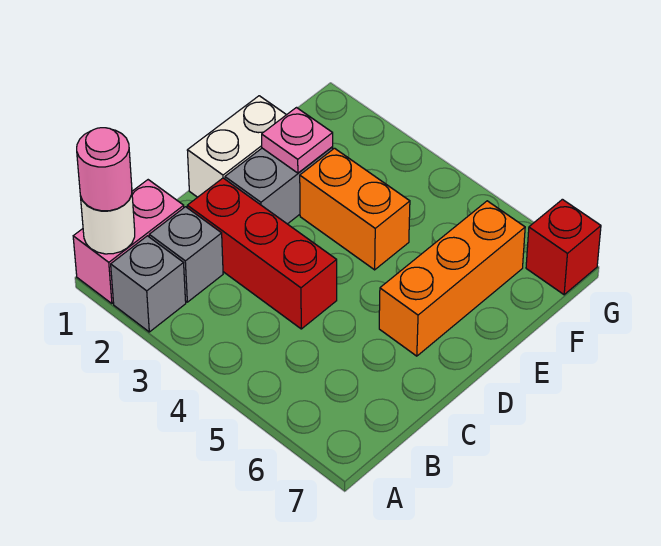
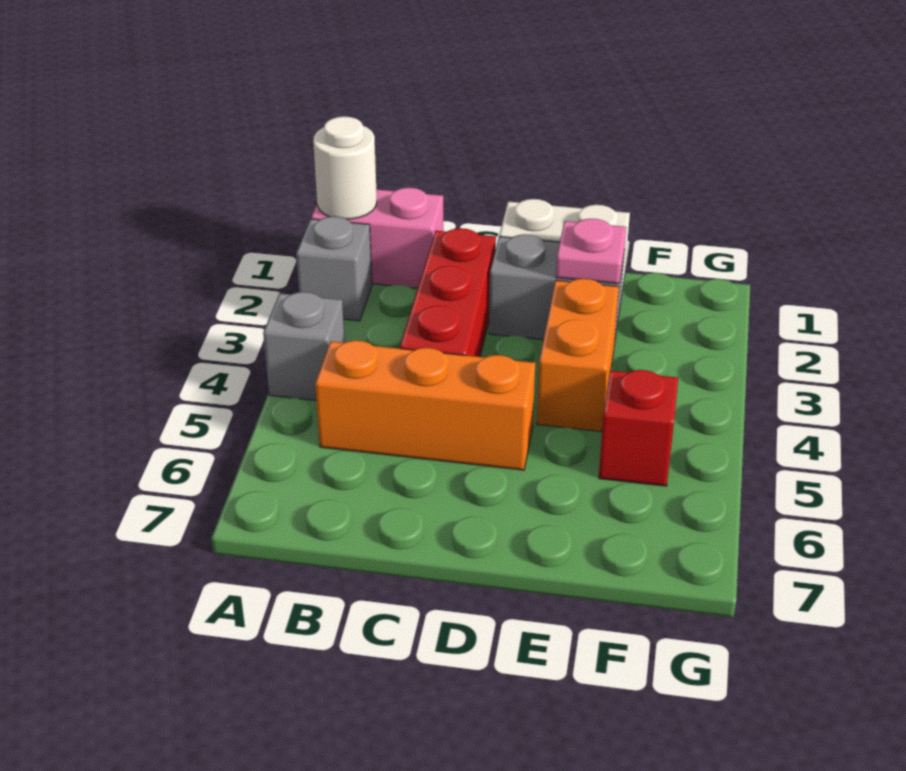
pink 1x1 round brick [77,128,132,211] -> none
grey 1x1 brick [149,207,223,302] -> grey 1x1 brick moved to [263,292,345,400]
orange 1x3 brick [379,201,525,356] -> orange 1x3 brick moved to [315,340,535,470]
red 1x1 brick [526,199,601,295] -> red 1x1 brick moved to [599,370,678,486]

